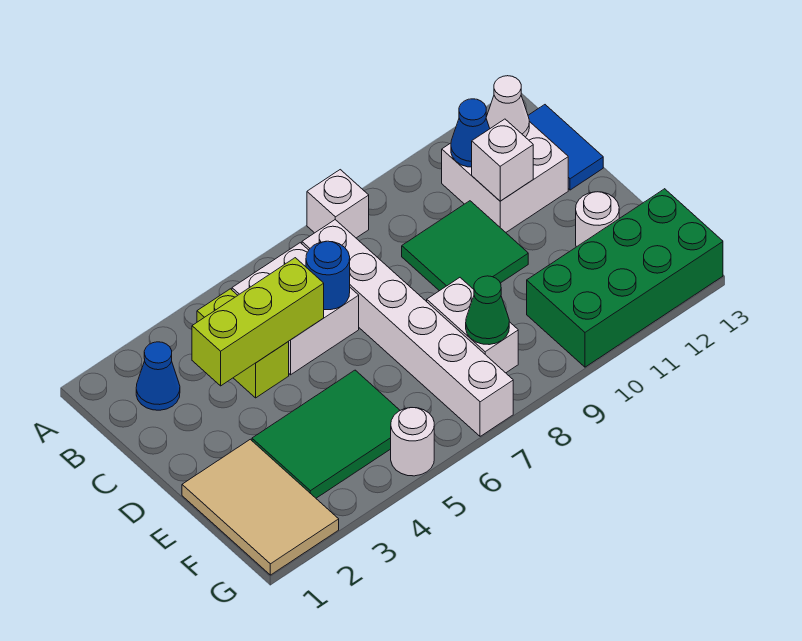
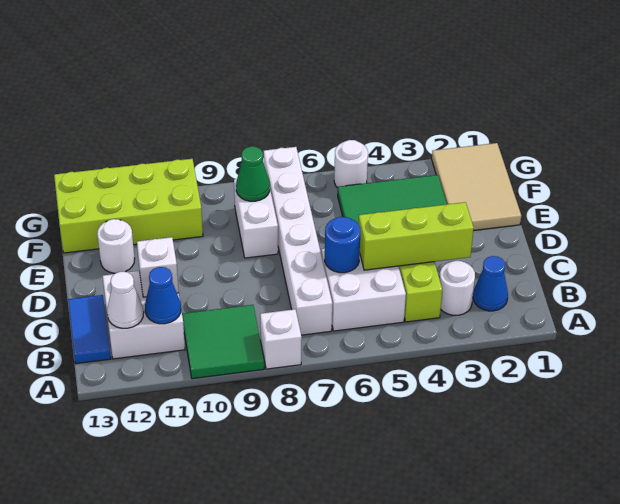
none -> white 1x1 round brick [439,261,475,315]
green 2x2 tile [402,201,528,291] -> green 2x2 tile moved to [182,305,264,379]
green 2x4 brick [527,189,723,367] -> lime 2x4 brick [54,159,203,253]

